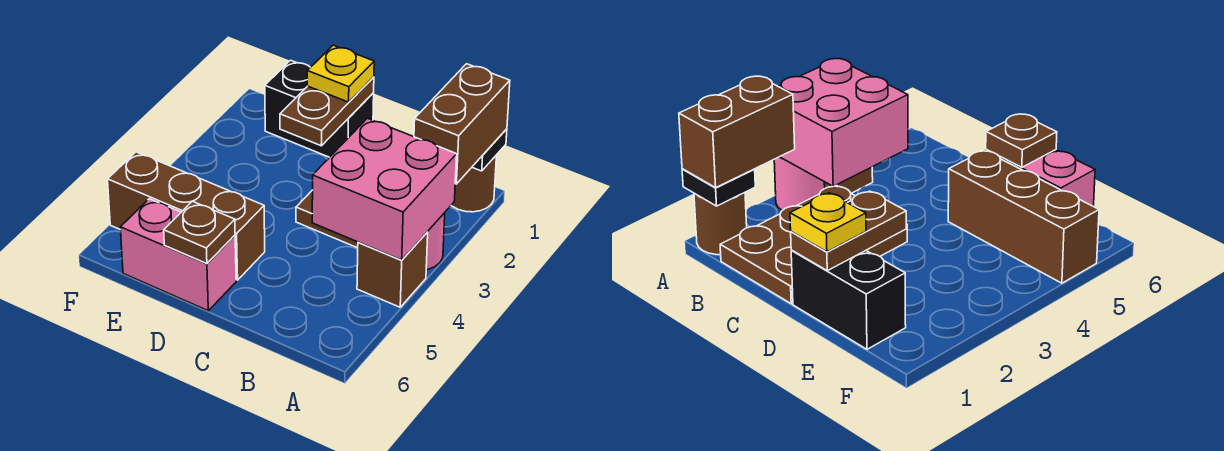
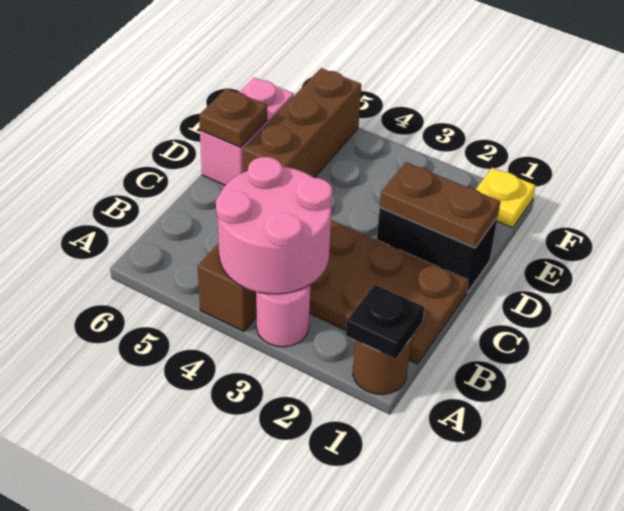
brown 1x2 brick [414,64,510,184] -> none
pink 2x2 brick [312,118,457,260] -> pink 2x2 round brick [216,157,332,294]
black 1x2 brick [265,60,374,157] -> black 1x2 brick turned to [377,207,498,292]
yellow 1x1 plate [307,45,374,102] -> yellow 1x1 plate moved to [476,168,536,228]

